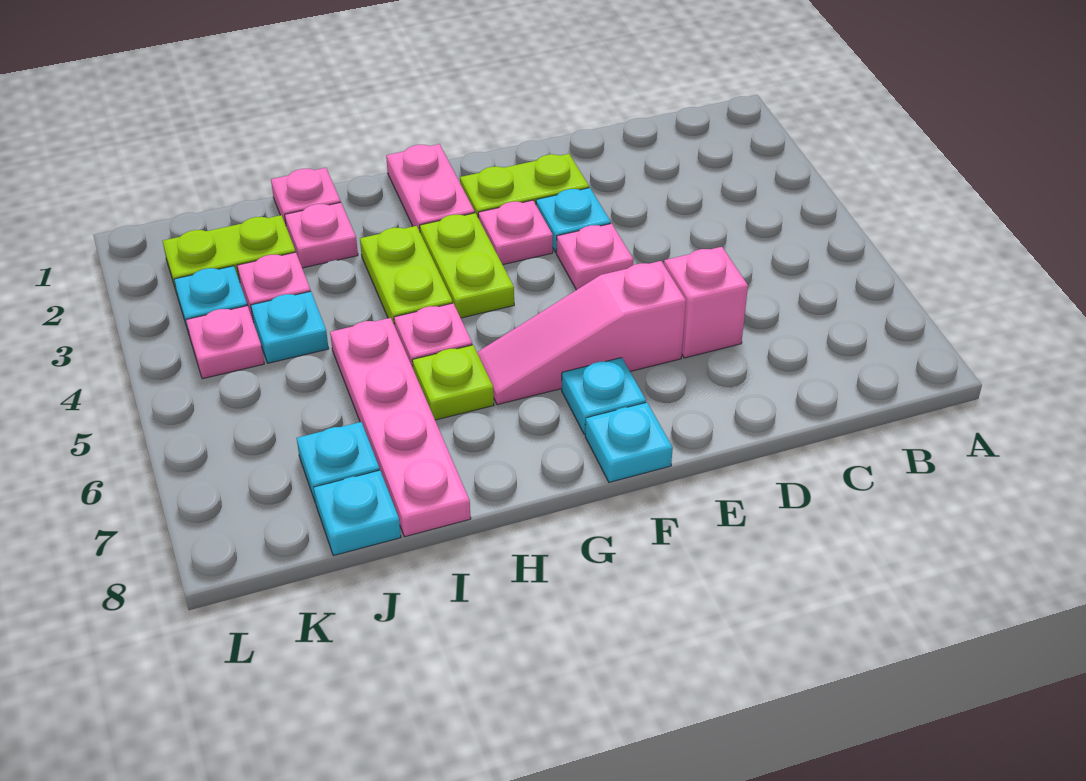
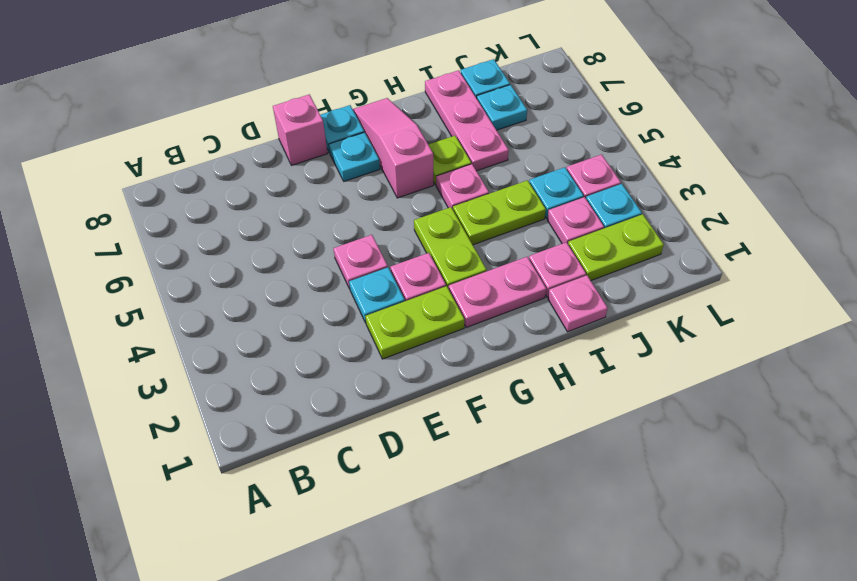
pink 1x1 brick [664,247,748,358] -> pink 1x1 brick moved to [273,94,328,165]
pink 1x3 slope [477,261,686,405] -> pink 1x3 slope turned to [353,98,434,198]
pink 1x2 plate [386,144,475,231] -> pink 1x2 plate turned to [449,257,546,328]
lime 1x2 plate [360,226,453,326] -> lime 1x2 plate turned to [453,180,546,245]
pink 1x4 plate [330,318,471,537] -> pink 1x3 plate [425,70,509,171]

